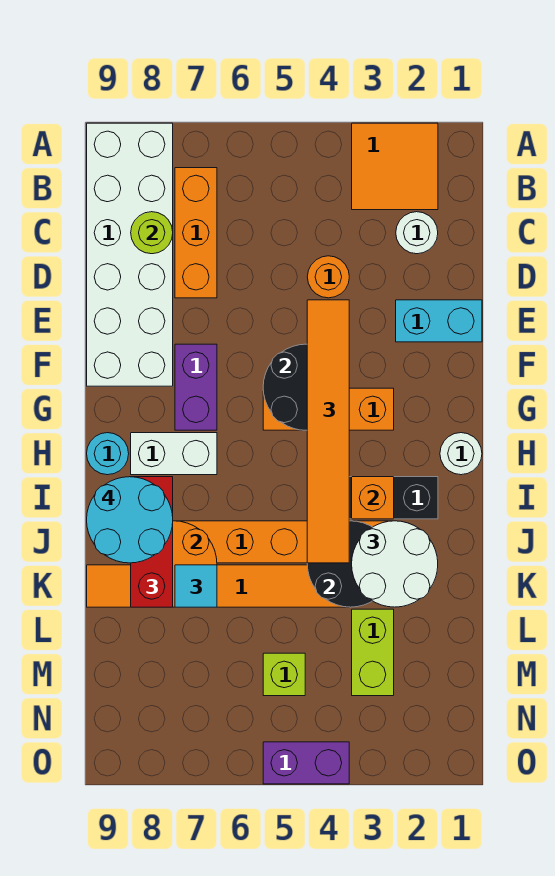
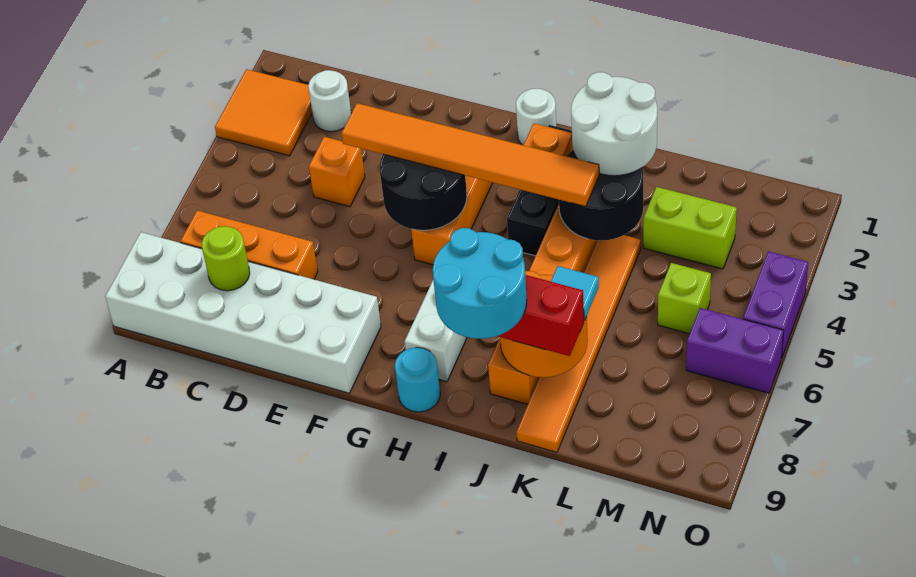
orange 1x1 round brick [307,256,349,298] -> orange 1x1 brick [309,137,365,207]
cyan 1x2 brick [396,300,482,342] -> none
purple 1x2 brick [175,344,217,430] -> purple 1x2 brick moved to [686,308,784,393]

